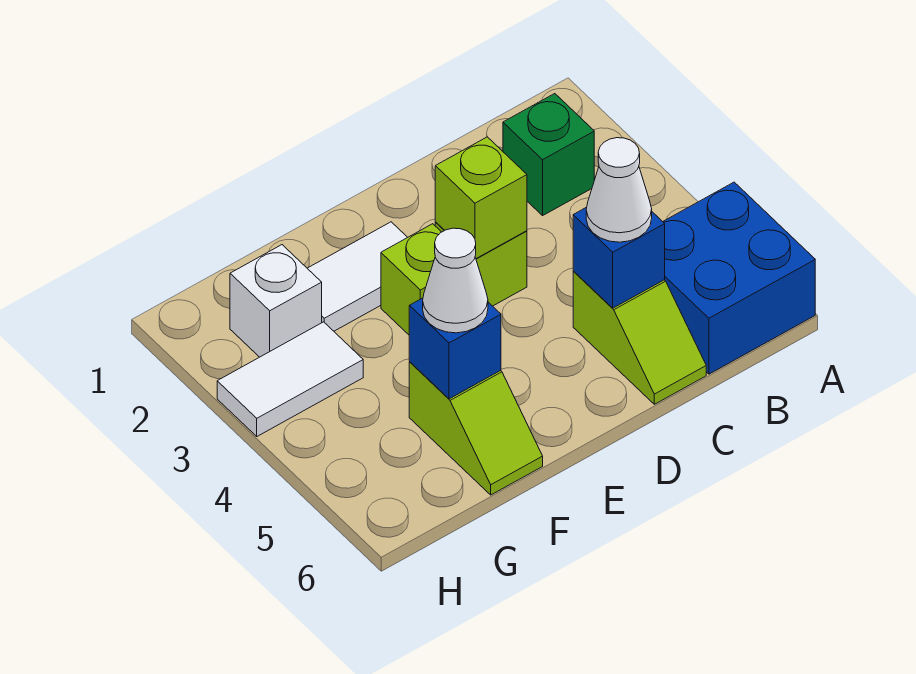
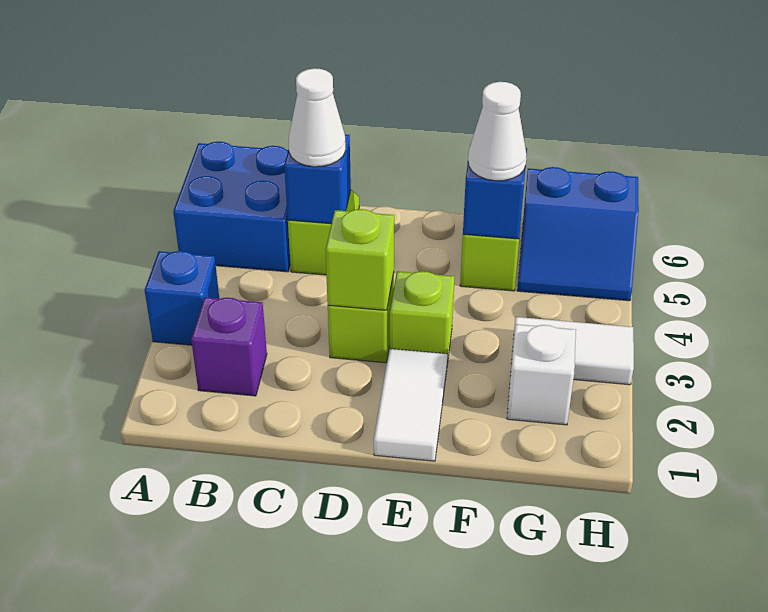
none -> blue 1x1 brick [145,251,219,345]
green 1x1 brick [503,94,594,215] -> purple 1x1 brick [191,297,267,396]
white 1x2 tile [307,222,407,331] -> white 1x2 tile turned to [374,349,447,461]
none -> blue 2x2 slope [517,167,639,301]

